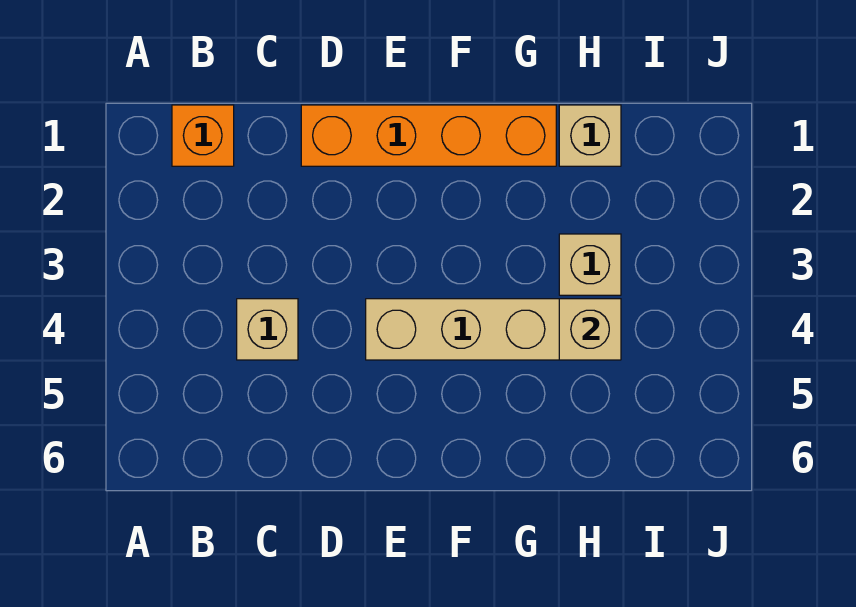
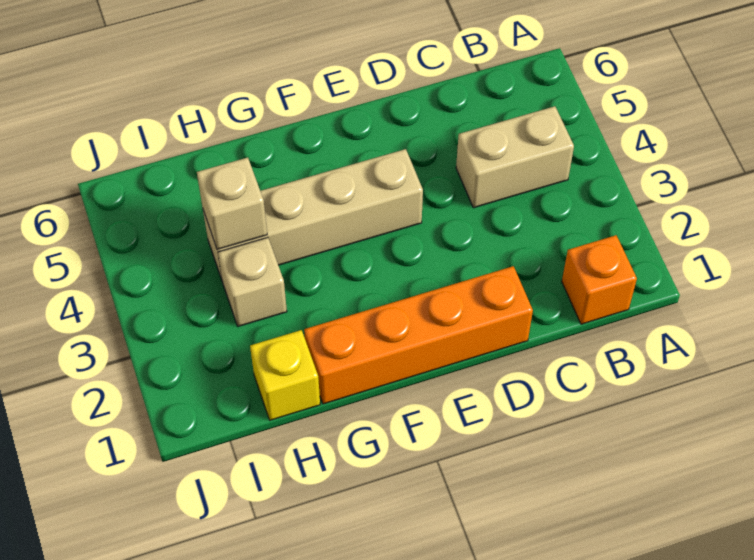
tan 1x1 brick [237,299,298,360] -> tan 1x2 brick [456,106,574,208]
tan 1x1 brick [559,105,621,166] -> yellow 1x1 brick [250,330,320,420]

